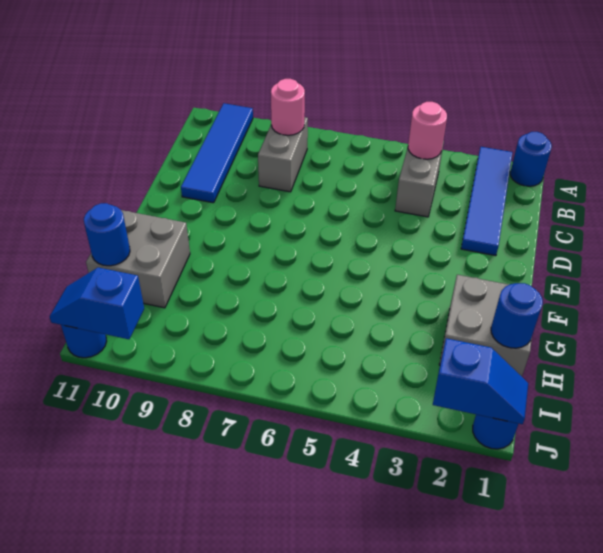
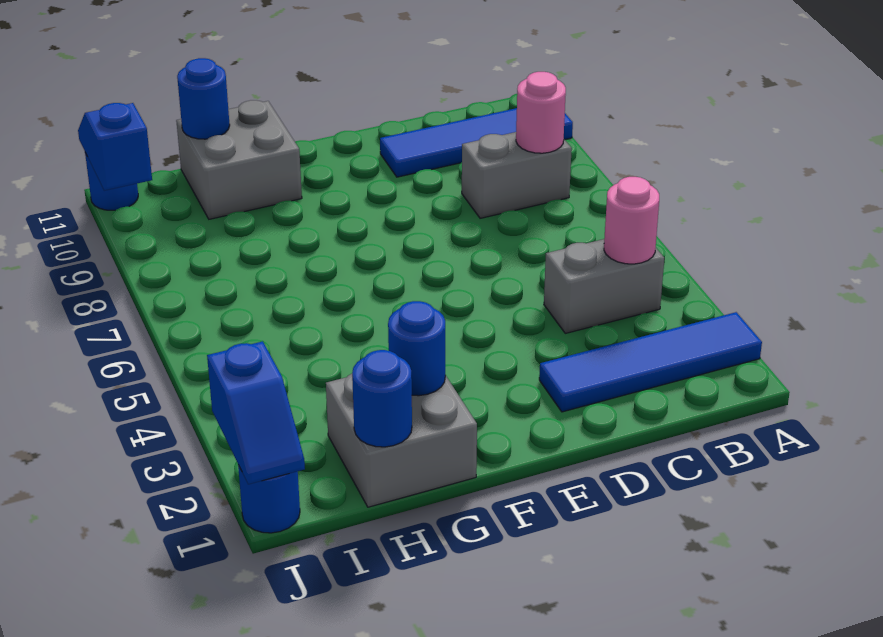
blue 1x1 round brick [510,132,552,186] -> blue 1x1 round brick moved to [388,301,445,396]

